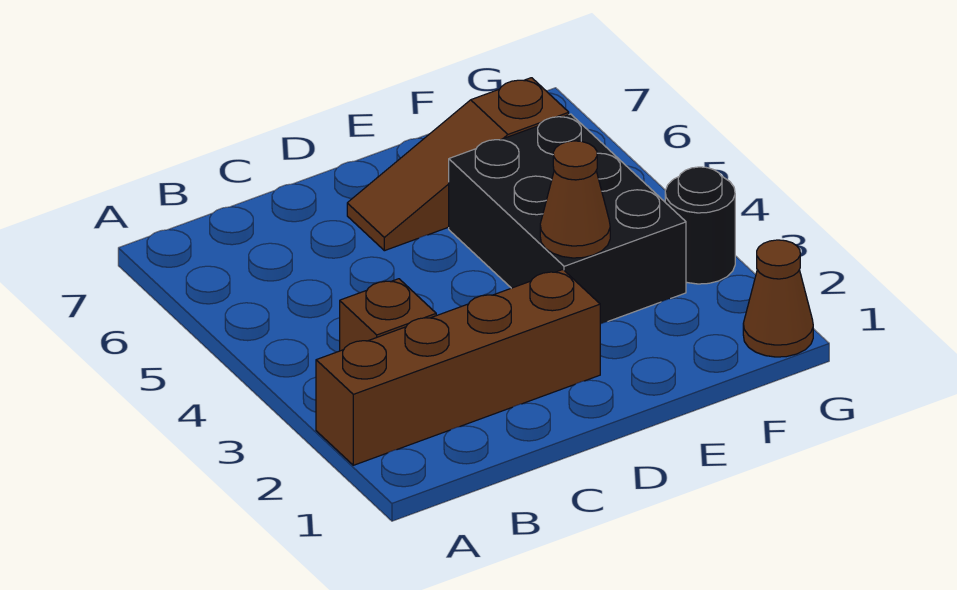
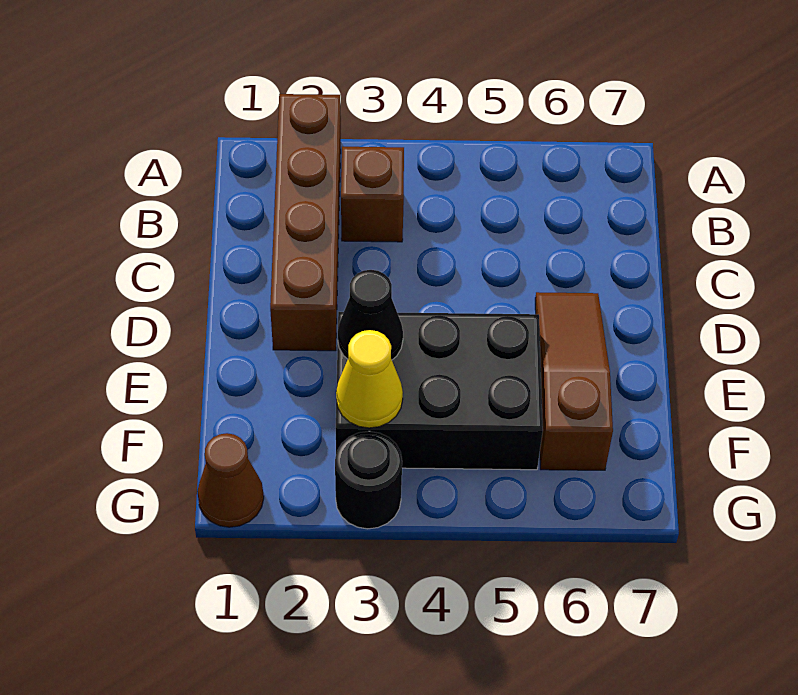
brown 1x1 cone [540,141,610,258] -> black 1x1 cone [338,270,403,360]
none -> yellow 1x1 cone [336,330,403,428]

